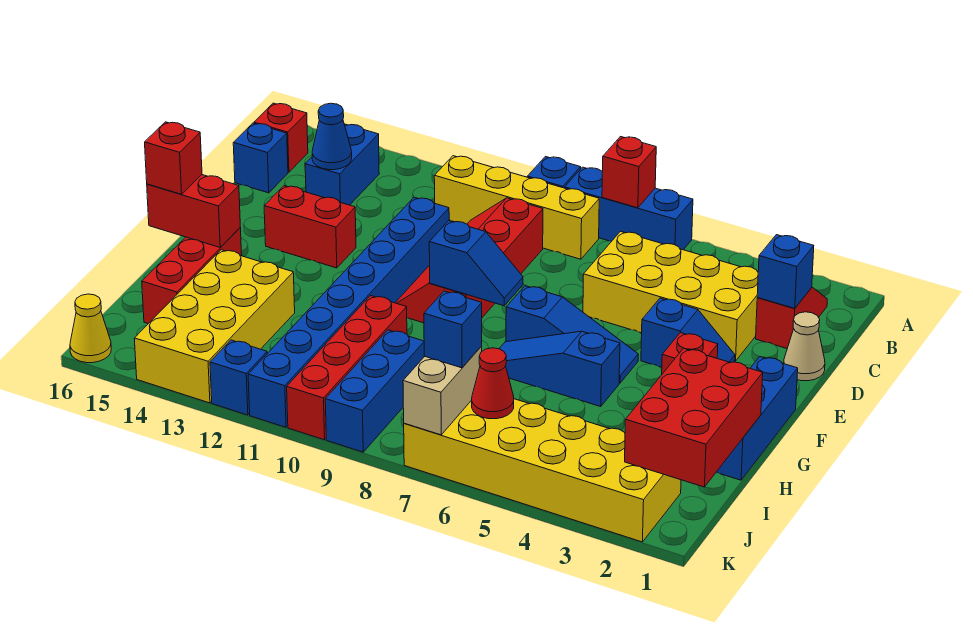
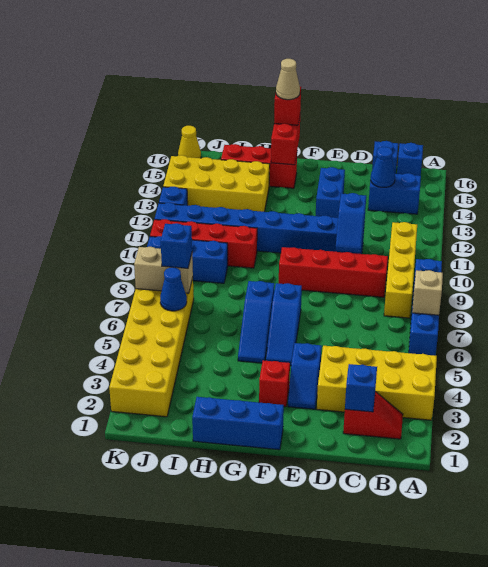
red 1x1 brick [602,137,656,208] -> tan 1x1 brick [412,270,443,315]
red 1x1 brick [254,103,308,172] -> blue 1x1 brick [397,143,423,176]
yellow 2x4 brick [583,231,758,361] -> yellow 2x4 brick turned to [317,346,437,420]
tan 1x1 cone [784,312,825,381] -> tan 1x1 cone moved to [276,59,300,100]
red 1x2 brick [264,186,356,268] -> blue 1x2 brick [316,167,345,218]
blue 1x2 slope [429,221,523,306] -> blue 1x2 slope moved to [335,193,366,253]
blue 1x3 slope [499,331,620,406] -> blue 1x3 slope turned to [238,281,274,363]
red 2x3 brick [625,348,763,487] -> none
red 1x1 cone [472,348,514,419] -> blue 1x1 cone [160,267,187,311]

